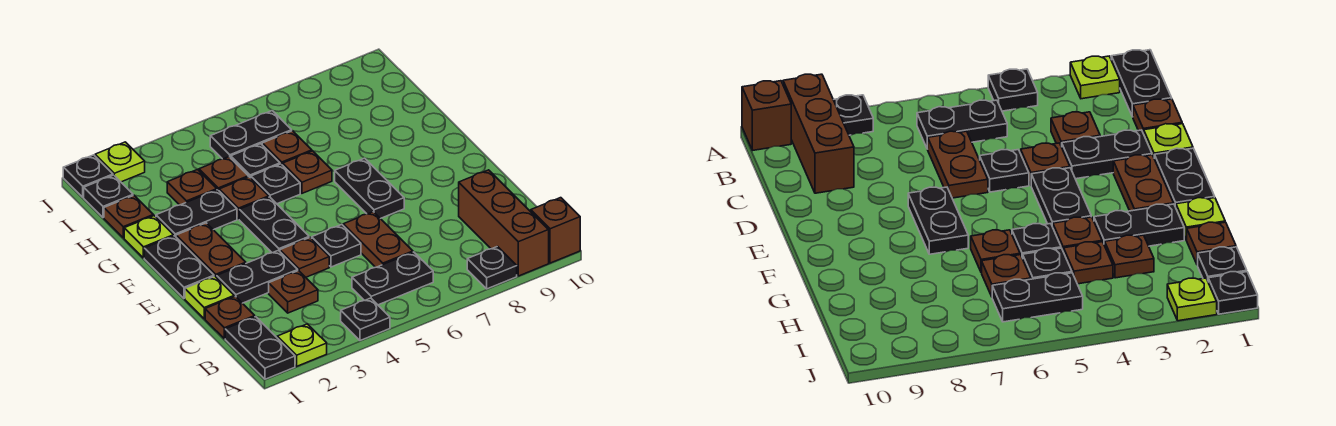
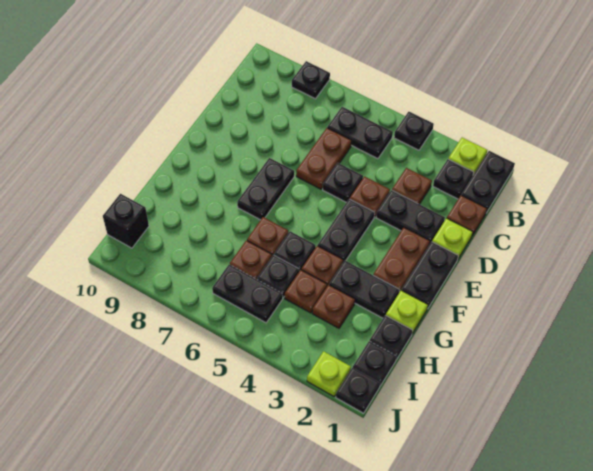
brown 1x3 brick [459,170,549,276] -> none
brown 1x1 brick [531,198,580,263] -> none
none -> black 1x1 plate [433,159,474,199]
brown 1x1 plate [104,196,153,238] -> black 1x1 plate [370,315,413,360]
none -> black 1x1 brick [103,194,149,248]

